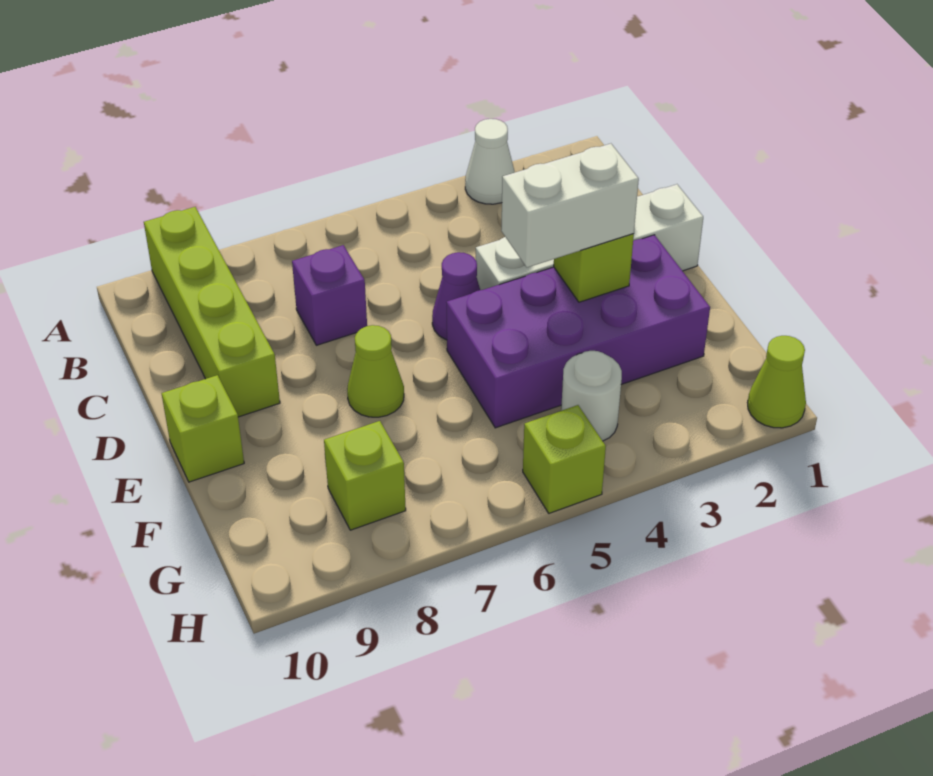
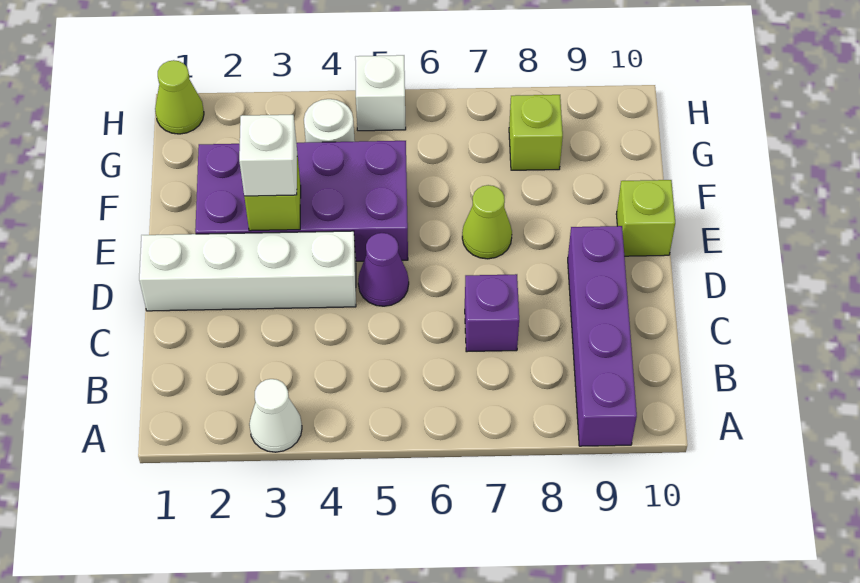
lime 1x4 brick [144,207,280,417] -> purple 1x4 brick [568,226,637,446]
white 1x2 brick [501,144,639,267] -> white 1x1 brick [239,115,297,196]
lime 1x1 brick [523,405,606,513] -> white 1x1 brick [355,55,406,131]

